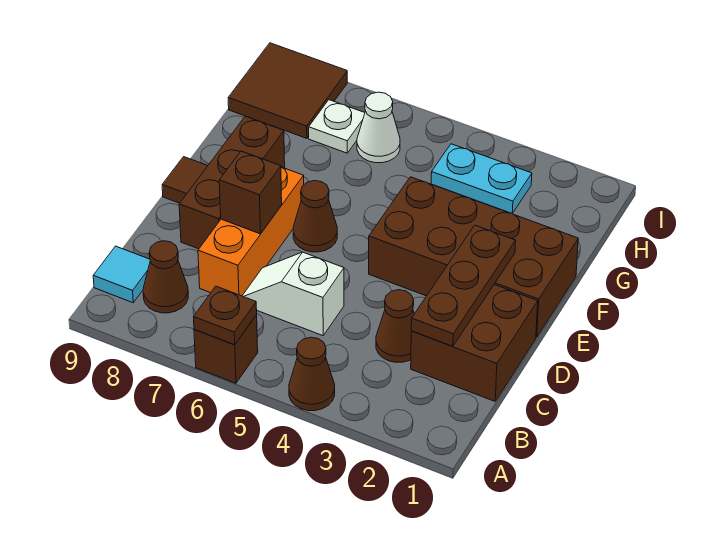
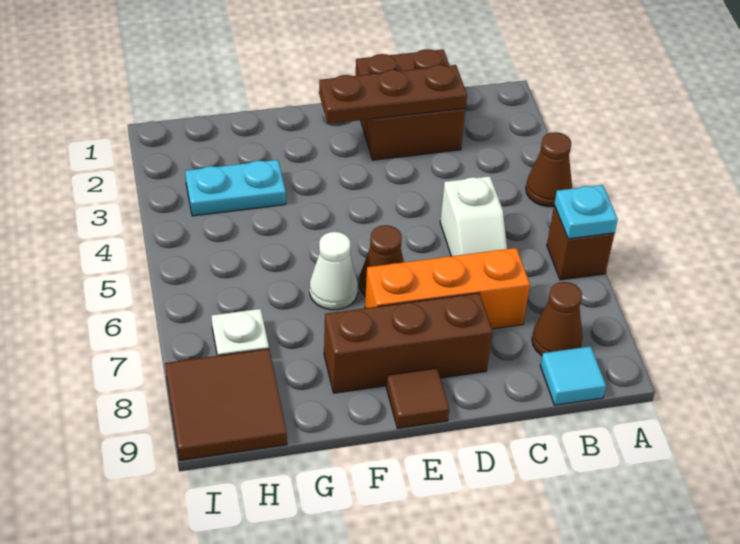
brown 1x1 plate [194,286,257,345] -> cyan 1x1 plate [554,185,618,239]
brown 1x1 cone [376,290,414,362] -> none
brown 1x1 brick [219,151,282,234] -> none
brown 2x4 brick [369,177,578,337] -> none
cyan 1x2 plate [431,144,532,213] -> cyan 1x2 plate turned to [185,160,286,216]
white 1x1 cone [357,92,400,163] -> white 1x1 cone moved to [310,232,358,310]

